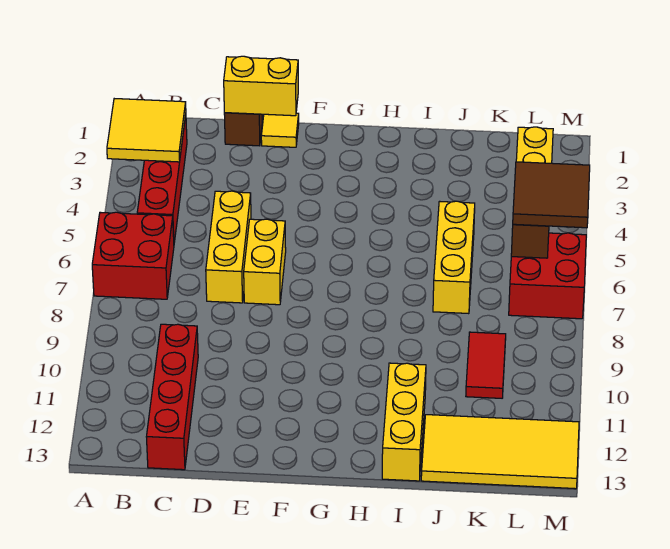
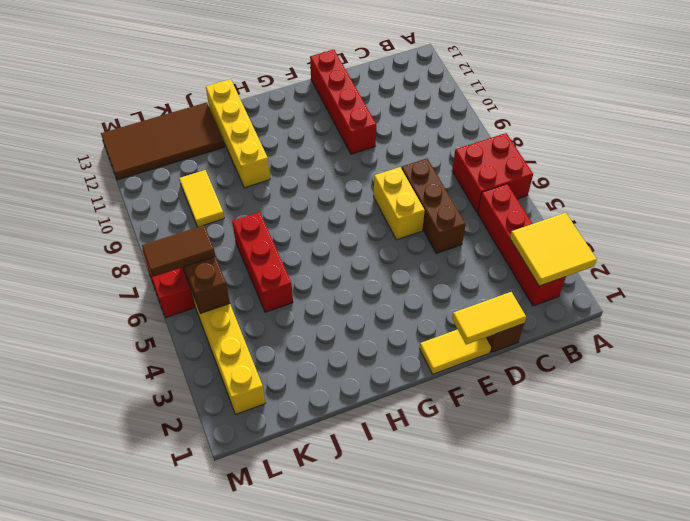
red 1x4 brick [147,324,198,470] -> red 1x4 brick moved to [310,50,376,154]
yellow 1x2 brick [224,56,298,116] -> yellow 1x2 tile [452,292,526,345]
yellow 1x3 brick [206,191,251,303] -> brown 1x3 brick [401,159,466,253]
yellow 1x1 tile [261,113,299,147] -> yellow 1x2 tile [420,329,491,374]
yellow 1x3 brick [382,363,426,481] -> yellow 1x4 brick [206,79,270,188]
yellow 1x3 brick [433,201,475,314] -> red 1x3 brick [232,212,293,312]
yellow 2x4 tile [421,415,579,489] -> brown 2x4 tile [101,102,225,180]
red 1x2 tile [466,332,506,398] -> yellow 1x2 tile [179,170,224,227]
brown 2x2 tile [513,162,590,228] -> brown 1x2 tile [142,225,215,277]

